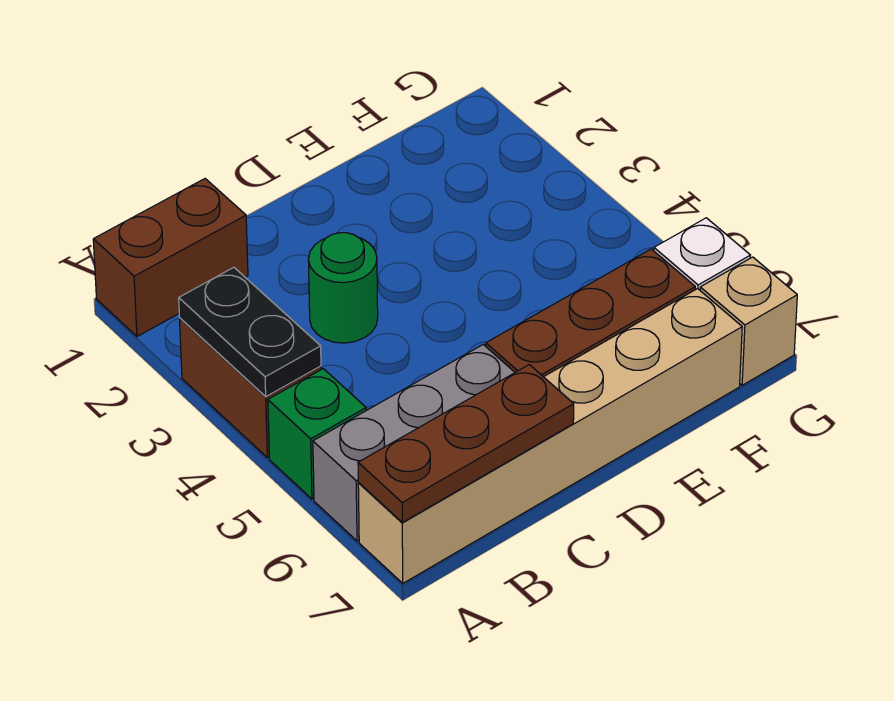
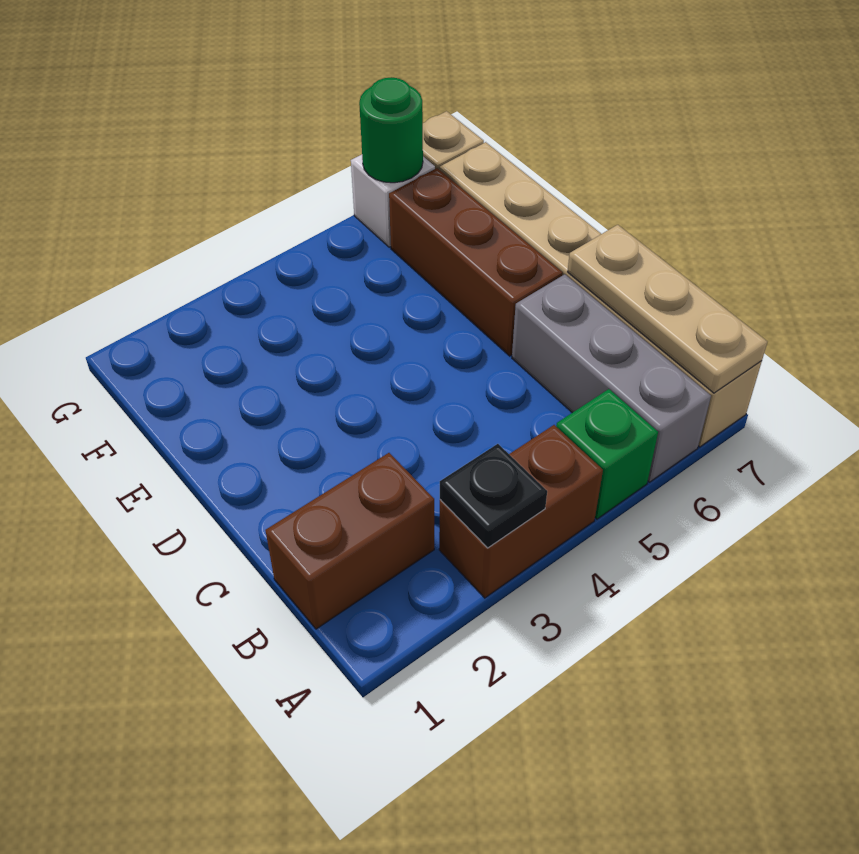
brown 1x2 brick [93,179,248,336] -> brown 1x2 brick turned to [265,453,434,629]
black 1x2 plate [179,267,321,397] -> black 1x1 plate [440,444,547,548]
brown 1x3 plate [358,365,574,522] -> tan 1x3 plate [568,225,767,393]
green 1x1 round brick [308,233,378,343] -> green 1x1 round brick moved to [359,77,423,183]

